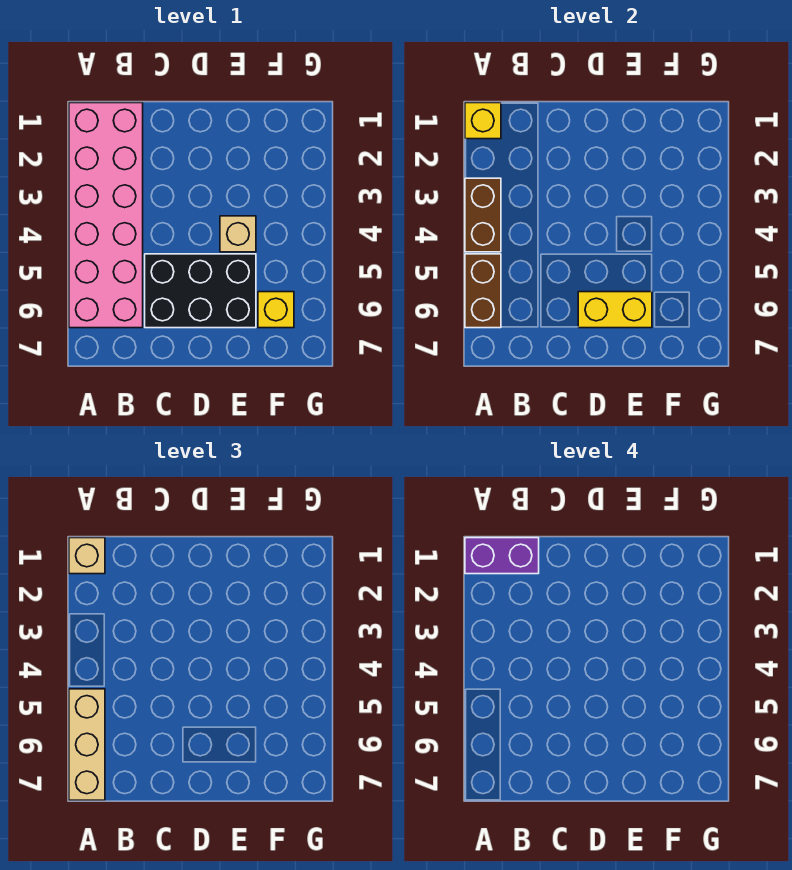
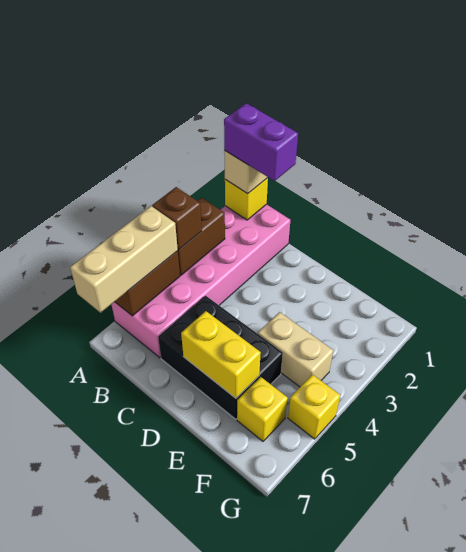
none -> brown 1x1 brick [152,187,202,249]
tan 1x1 brick [220,216,256,252] -> tan 1x2 brick [258,312,333,387]
none -> yellow 1x1 brick [288,375,340,439]

